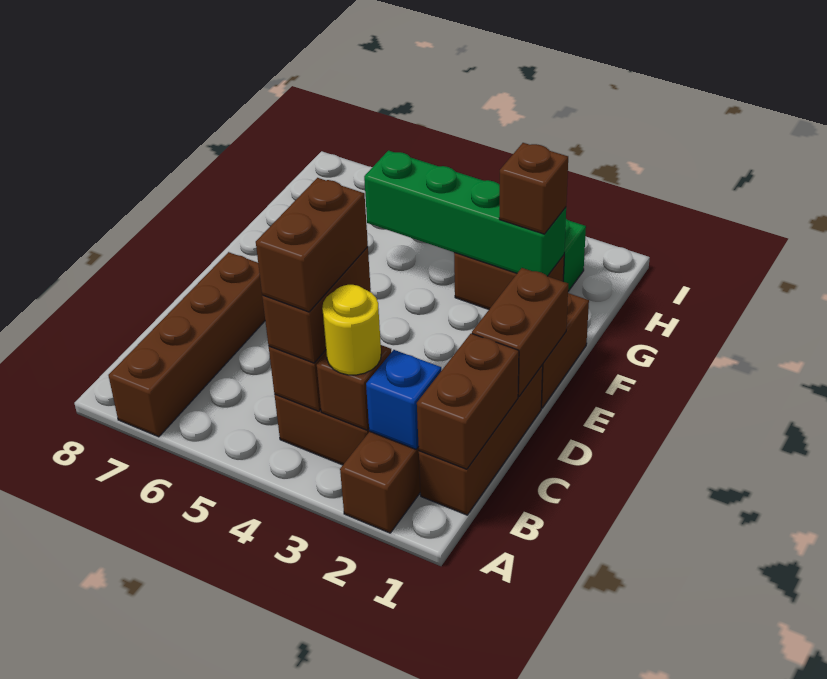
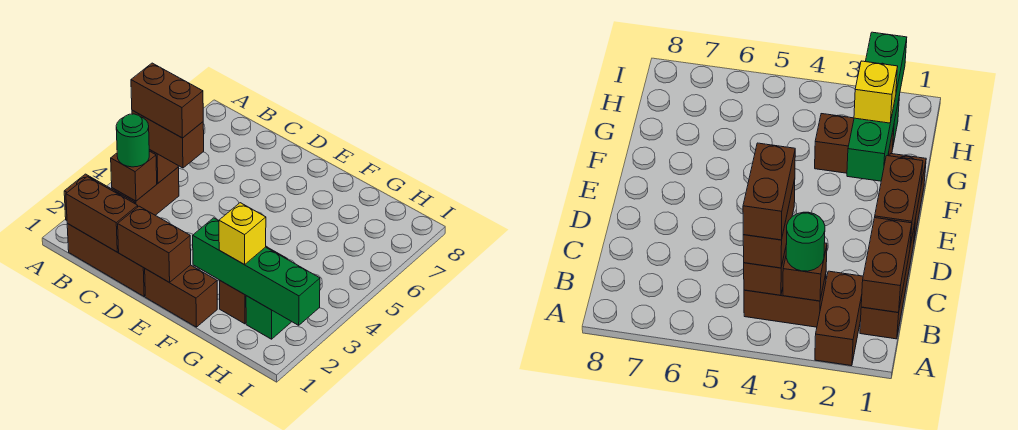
brown 1x4 brick [108,252,265,437] -> none
blue 1x1 brick [366,350,441,449] -> none
yellow 1x1 round brick [322,285,381,375] -> green 1x1 round brick [116,114,149,167]
green 1x4 brick [364,151,566,276] -> green 1x4 brick turned to [193,218,320,325]
brown 1x1 brick [499,143,568,234] -> yellow 1x1 brick [219,203,266,265]

